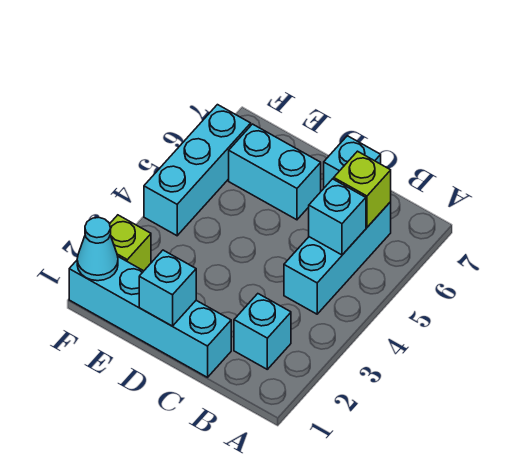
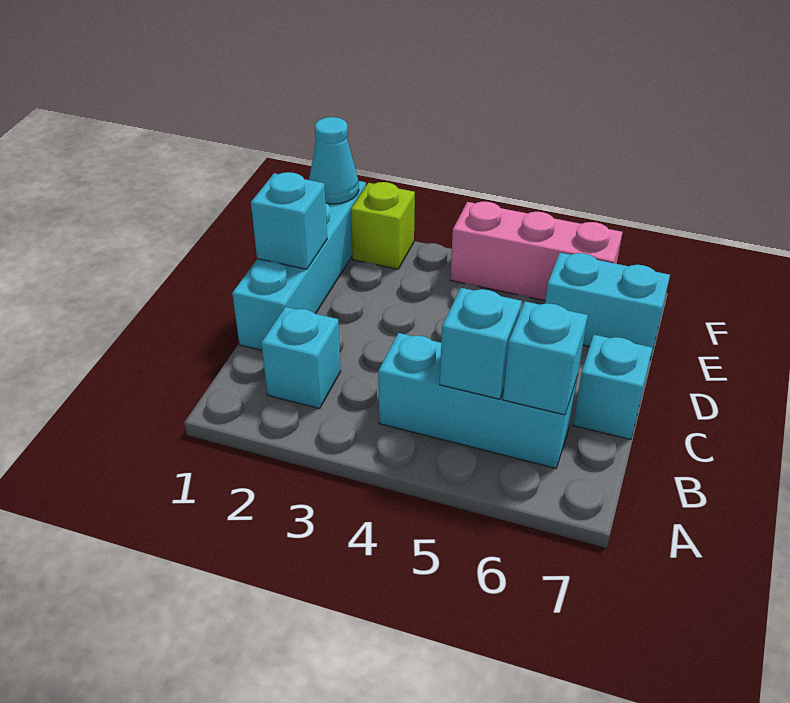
lime 1x1 brick [334,151,391,227] -> cyan 1x1 brick [503,301,588,415]
cyan 1x2 brick [229,124,321,220] -> cyan 1x2 brick turned to [545,253,670,359]
cyan 1x3 brick [144,105,251,236] -> pink 1x3 brick [450,201,622,301]

